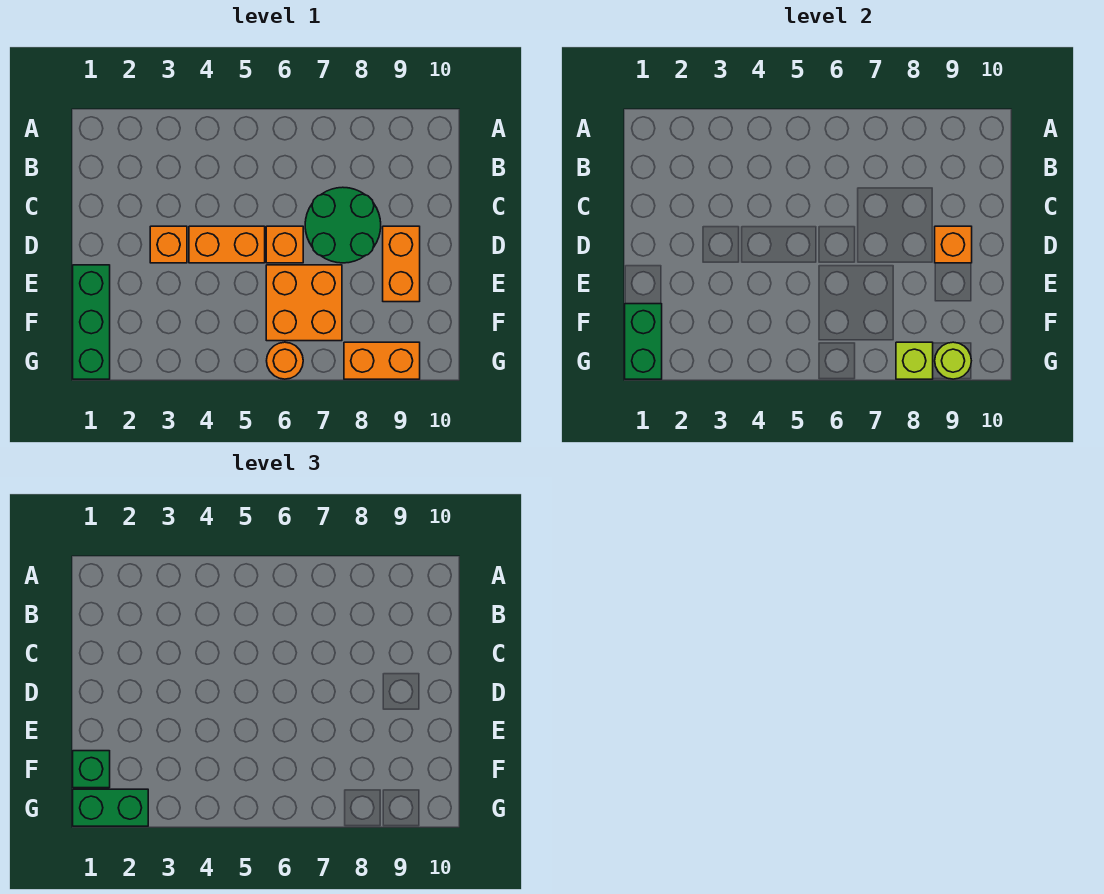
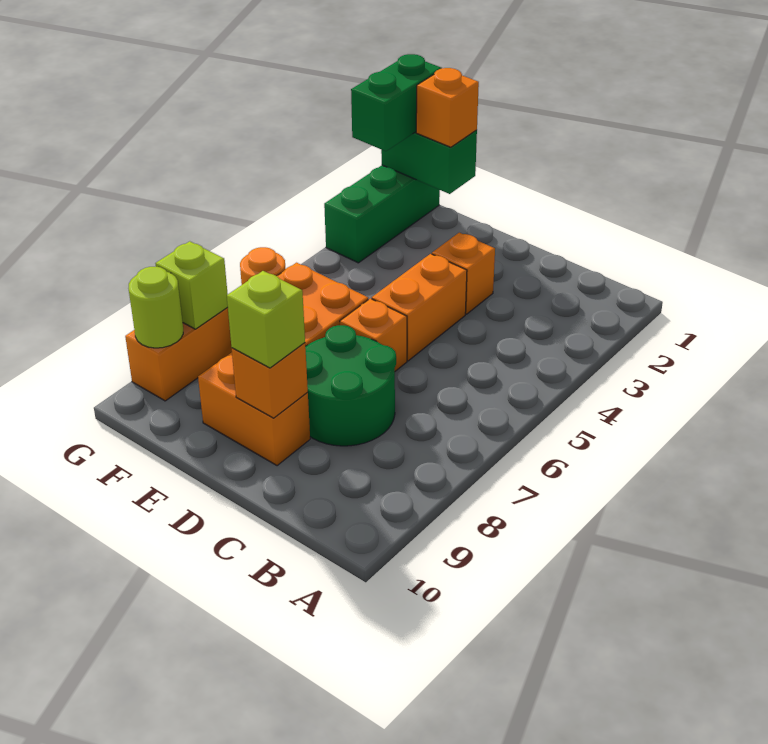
none -> lime 1x1 brick [227,271,305,368]
green 1x3 brick [73,265,110,379] -> green 1x3 brick turned to [324,165,440,263]
green 1x1 brick [73,751,110,788] -> orange 1x1 brick [416,68,479,147]

